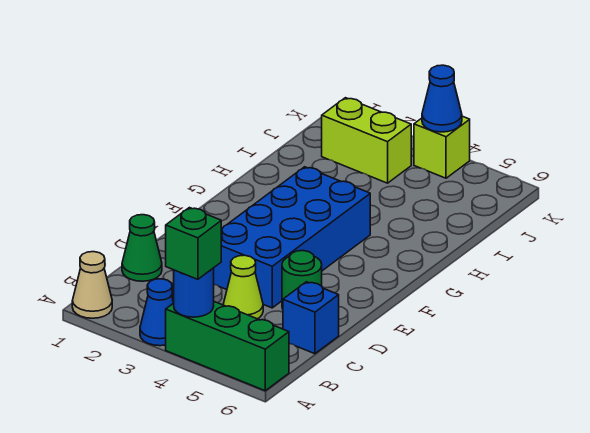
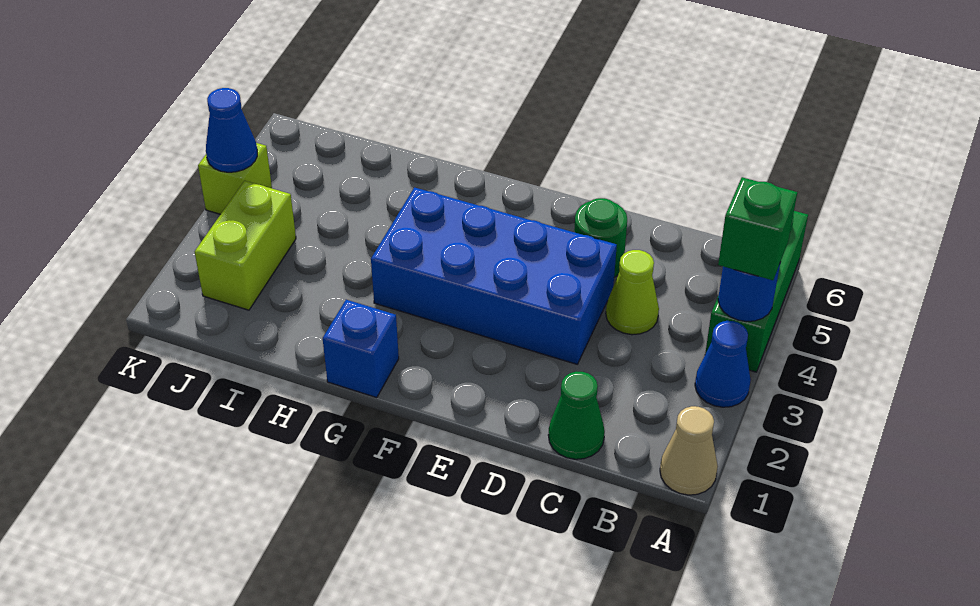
blue 1x1 brick [283,282,339,354] -> blue 1x1 brick moved to [323,300,399,398]

